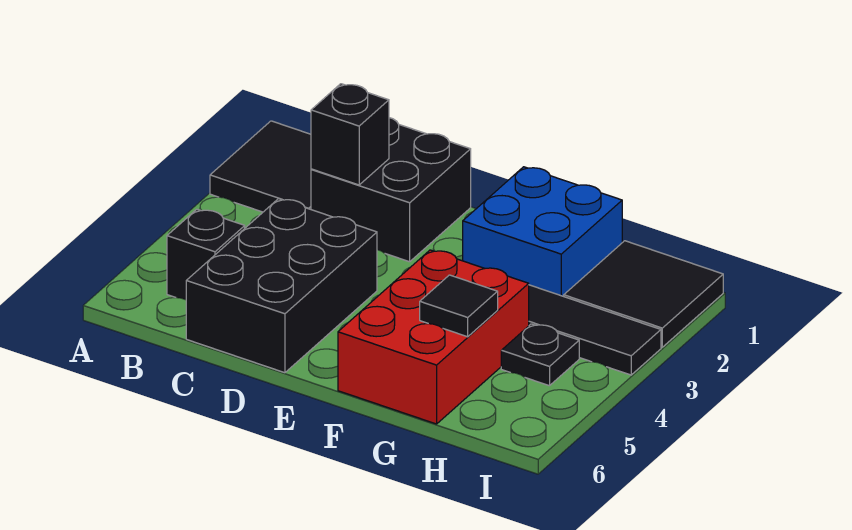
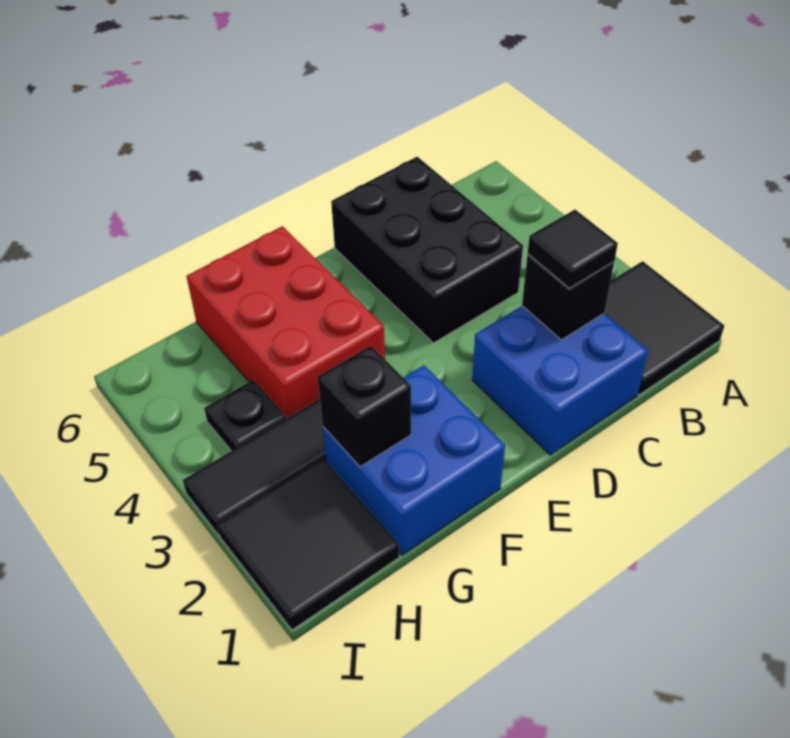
black 1x1 brick [167,209,245,300] -> black 1x1 brick moved to [318,346,411,467]
black 2x2 brick [311,118,471,262] -> blue 2x2 brick [472,306,648,455]
black 1x1 tile [420,275,498,337] -> black 1x1 tile moved to [528,210,618,288]

